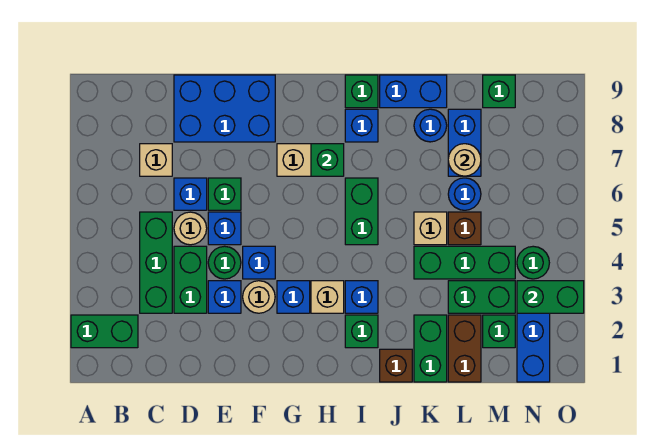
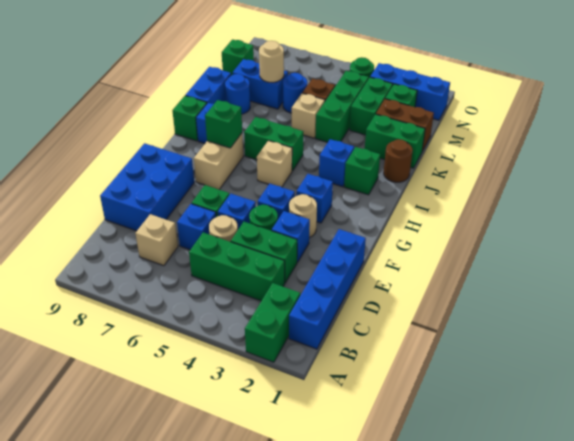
none -> blue 1x4 brick [289,229,366,349]
tan 1x1 brick [311,281,344,313] -> tan 1x1 brick moved to [257,141,292,187]
brown 1x1 brick [380,349,412,382] -> brown 1x1 round brick [384,139,413,182]
green 1x2 brick [517,281,584,313] -> none

